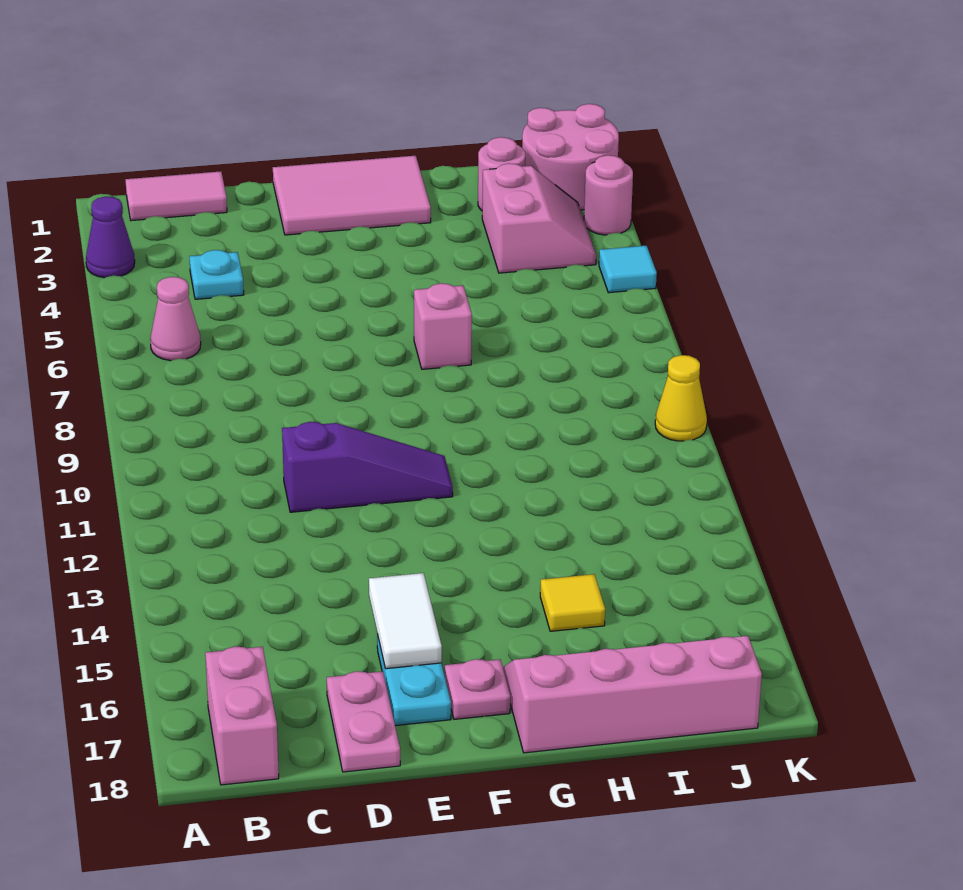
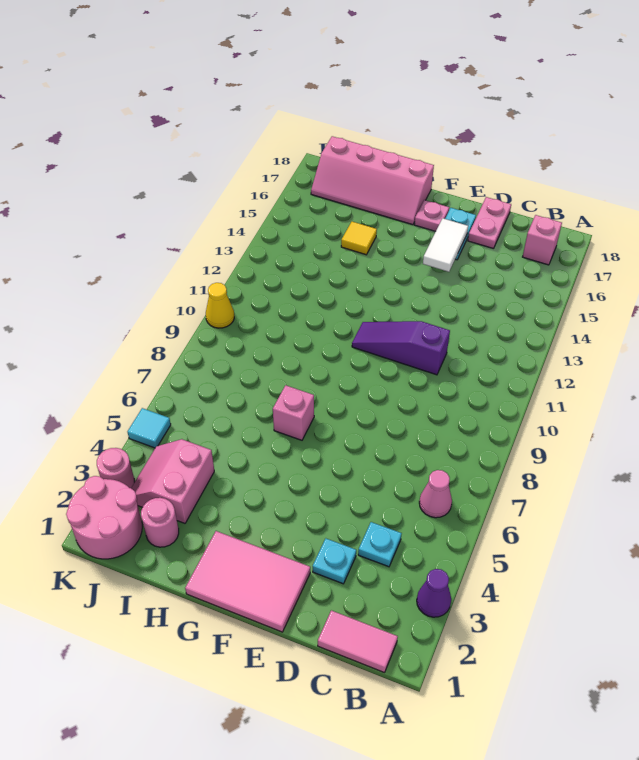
pink 1x2 brick [205,646,279,785] -> pink 1x1 brick [523,215,562,265]
none -> cyan 1x1 plate [313,539,356,584]

